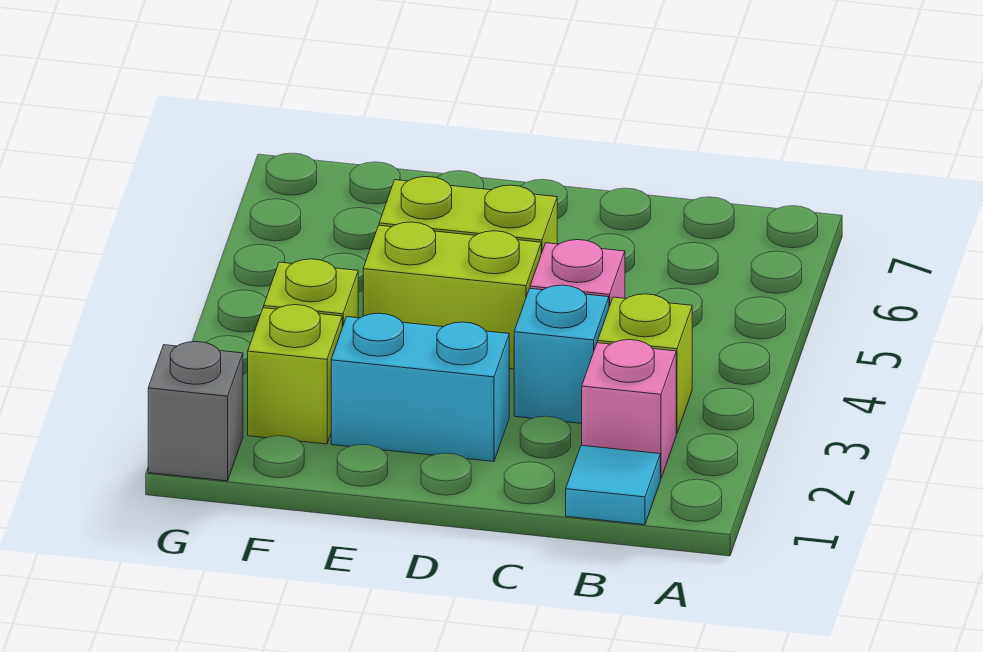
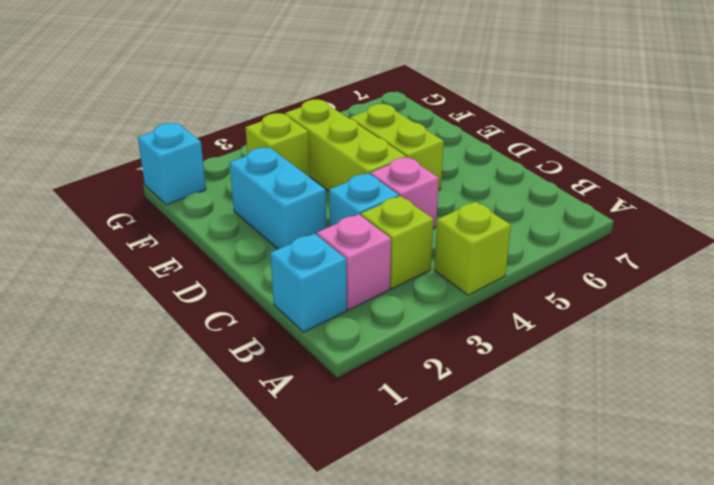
cyan 1x1 tile [566,445,660,525] -> cyan 1x1 brick [270,234,347,332]
lime 1x2 brick [363,222,541,369] -> lime 1x3 brick [285,100,406,191]
lime 1x1 brick [248,305,342,444] -> lime 1x1 brick moved to [434,202,511,295]
grey 1x1 brick [148,342,243,481] -> cyan 1x1 brick [138,123,206,205]

